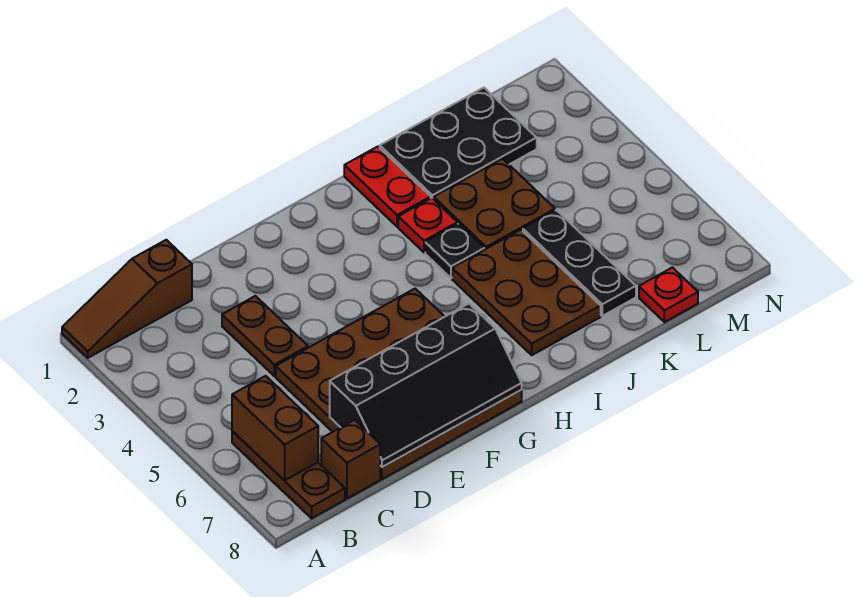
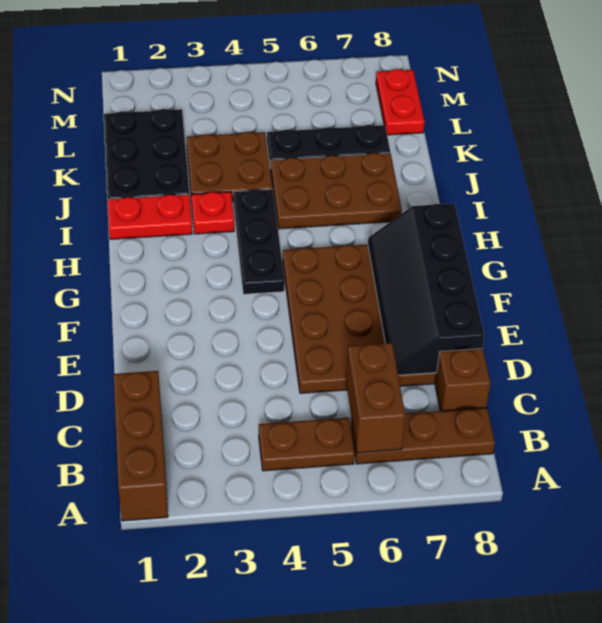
brown 1x3 slope [62,240,192,358] -> brown 1x3 brick [114,371,168,521]
brown 1x2 brick [232,376,318,481] -> brown 1x2 brick turned to [346,343,405,453]
brown 1x2 plate [222,296,308,376] -> brown 1x2 plate moved to [259,418,355,471]
black 2x4 slope [330,304,522,467] -> black 2x4 slope turned to [368,203,484,376]
black 1x1 plate [425,224,485,278] -> black 1x3 plate [233,189,285,294]
red 1x1 plate [639,268,698,322] -> red 1x2 plate [376,69,425,135]

